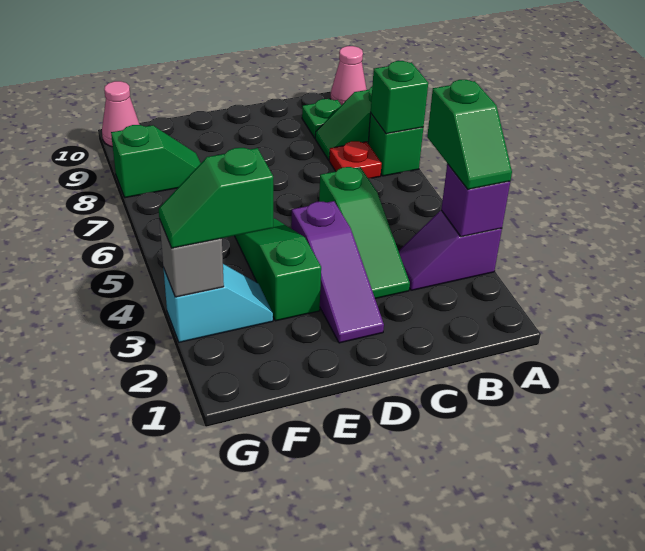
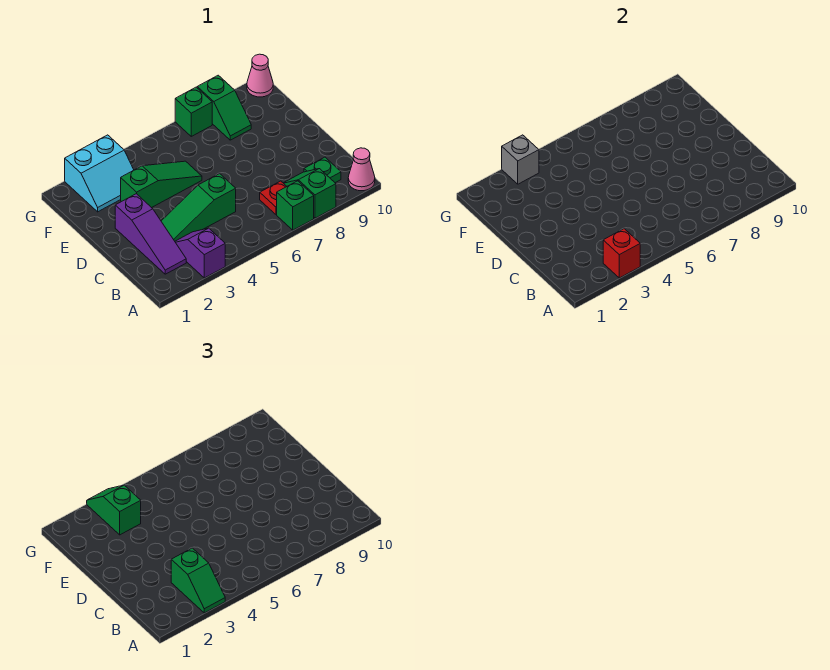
purple 1x1 brick [441,164,510,237] -> red 1x1 brick [603,229,640,278]
green 1x2 slope [427,80,512,189] -> green 1x2 slope turned to [171,548,225,613]
green 1x1 brick [371,61,428,134] -> green 1x1 brick moved to [175,87,212,136]
purple 1x3 slope [291,201,384,343] -> purple 1x3 slope turned to [115,194,186,274]
cyan 1x2 slope [163,264,273,342] -> cyan 2x2 slope [65,135,134,212]

